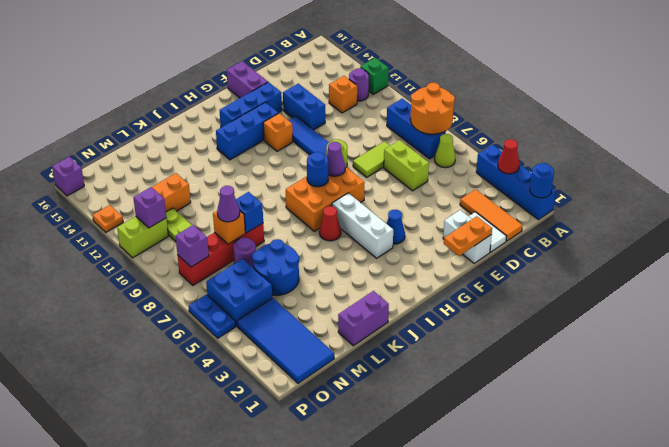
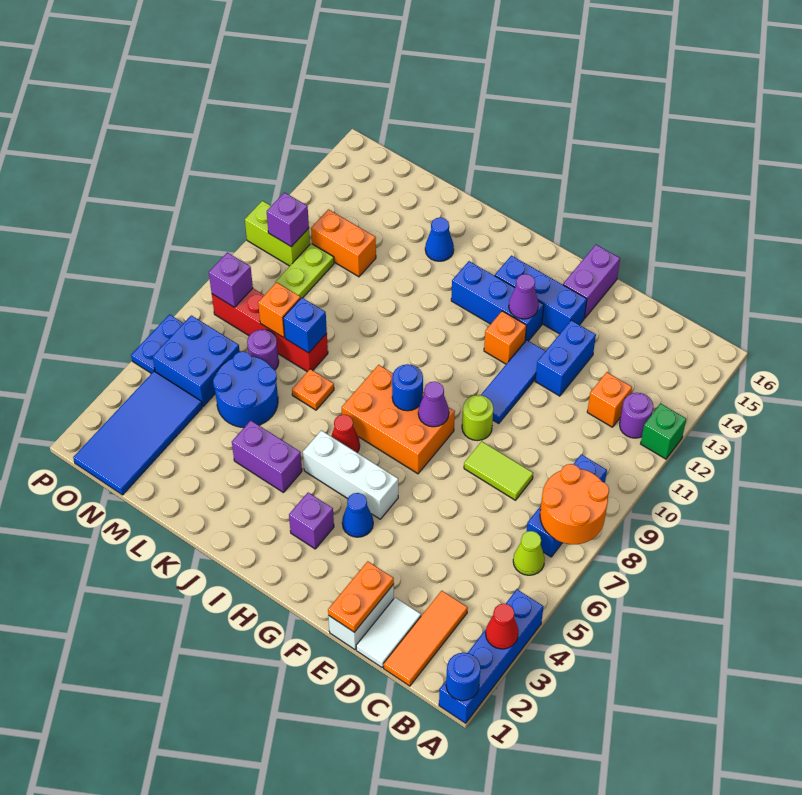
lime 1x2 brick [384,140,429,191] -> none
orange 1x2 plate [444,216,492,256] -> orange 1x2 plate turned to [328,561,394,632]
white 1x3 brick [332,193,393,258] -> white 1x3 brick turned to [303,430,398,519]
purple 1x2 brick [338,291,389,346] -> purple 1x2 brick moved to [232,421,302,492]
none -> blue 1x1 cone [425,218,454,261]
purple 1x1 cone [217,186,240,222] -> purple 1x1 cone moved to [509,274,539,319]
orange 1x1 plate [93,205,123,232] -> orange 1x1 plate moved to [292,369,334,410]
purple 1x1 brick [52,157,84,196] -> purple 1x1 brick moved to [289,493,334,549]

